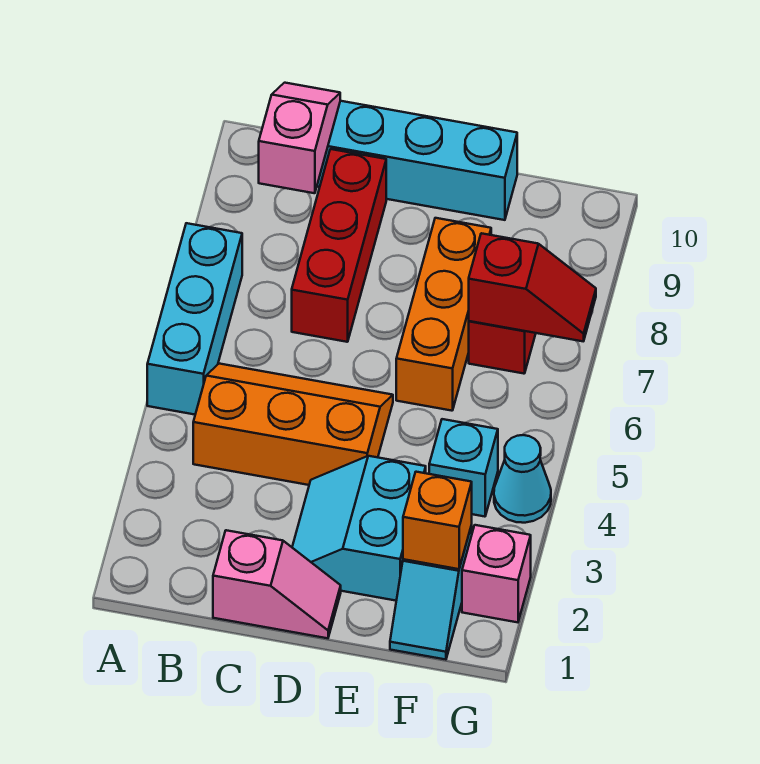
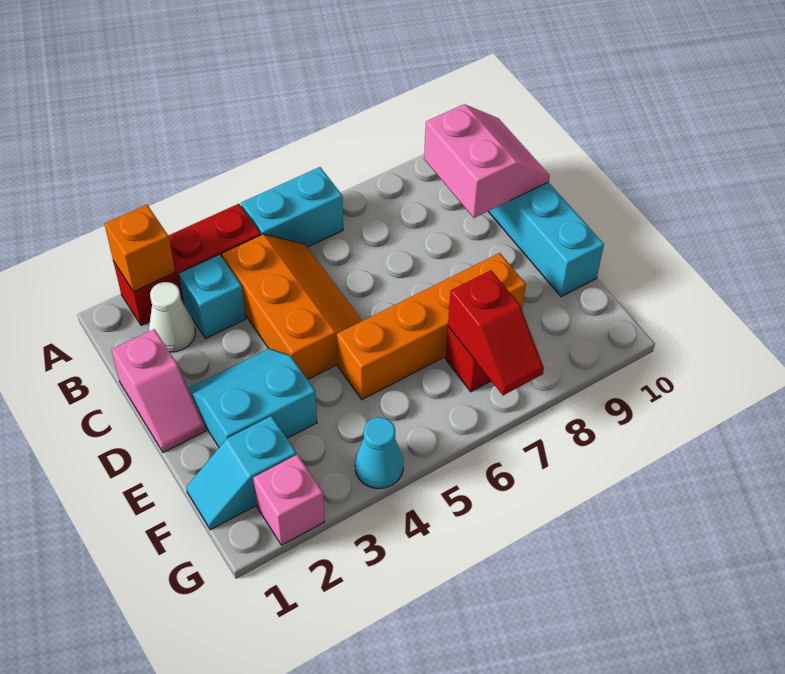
cyan 1x3 brick [147,223,242,415] -> cyan 1x2 brick [241,167,343,247]
none -> white 1x1 cone [149,282,195,352]
pink 1x2 slope [259,83,340,193] -> pink 2x2 slope [424,104,550,218]
red 1x3 brick [292,149,386,342] -> red 1x3 brick moved to [113,204,261,326]
orange 1x3 brick [396,218,491,411] -> orange 1x4 brick [337,253,526,400]
orange 1x1 brick [403,472,472,569] -> orange 1x1 brick moved to [104,205,175,291]
cyan 1x1 brick [429,419,498,517] -> cyan 1x1 brick moved to [179,254,246,338]

